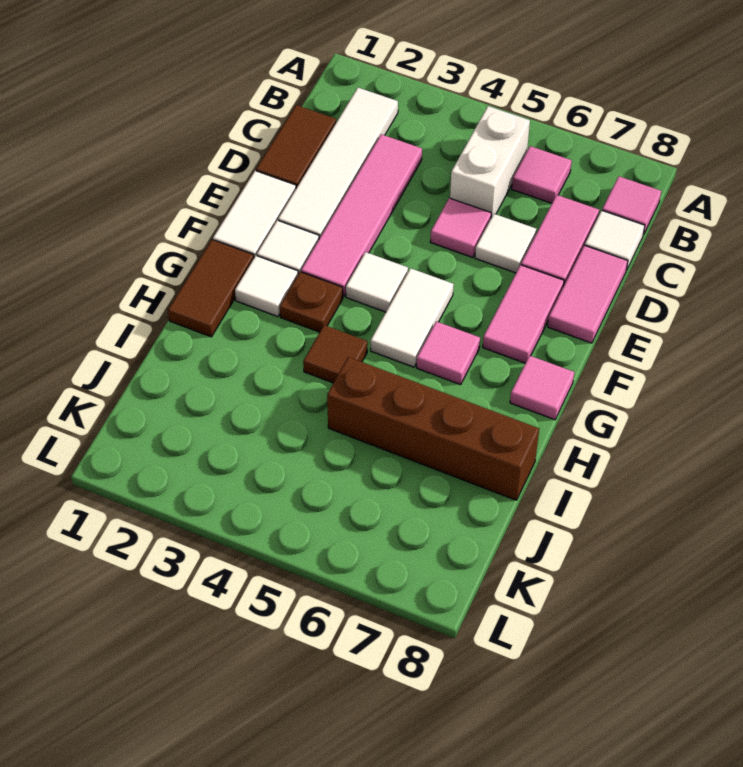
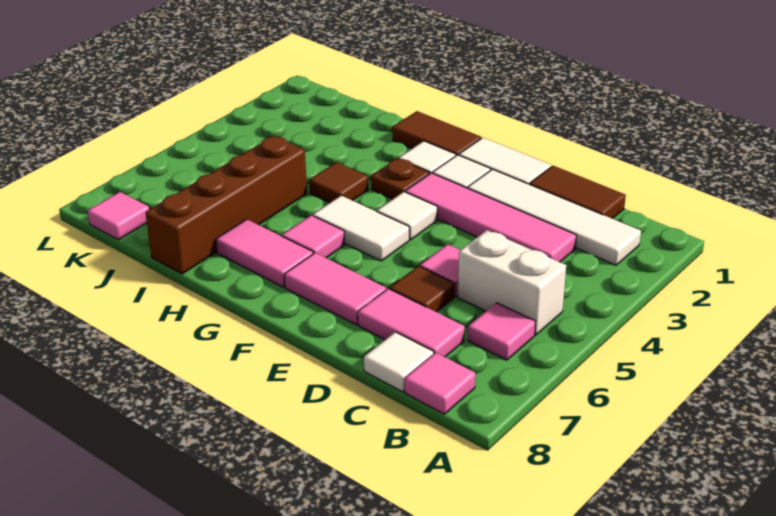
white 1x1 tile [475,214,536,273] -> brown 1x1 tile [390,266,455,312]
pink 1x2 tile [548,245,628,343] -> pink 1x2 tile moved to [216,219,313,287]
pink 1x1 tile [510,356,574,420] -> pink 1x1 tile moved to [88,192,149,240]

